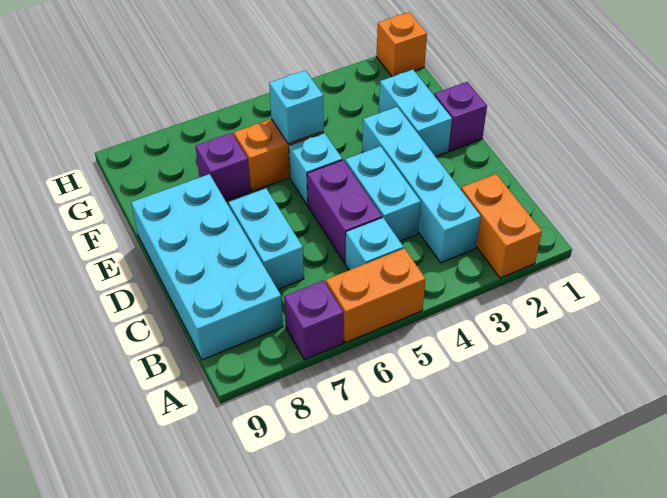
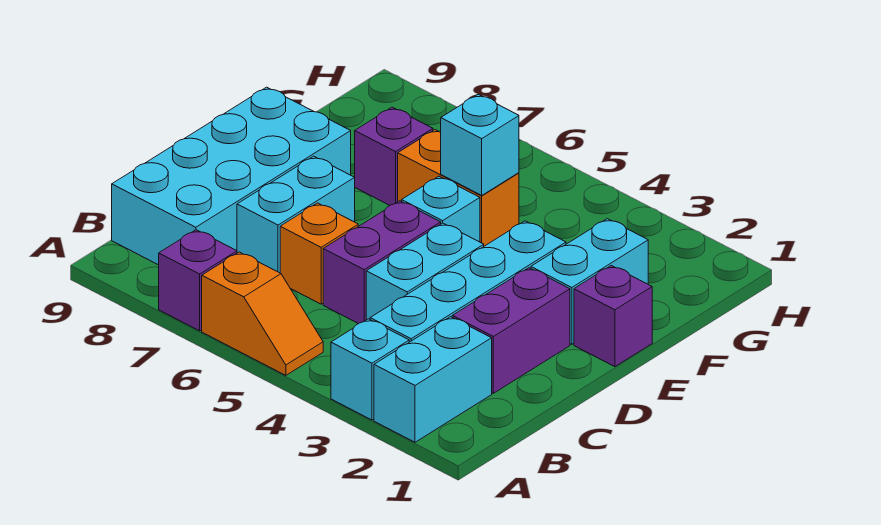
orange 1x2 brick [461,174,542,278] -> cyan 1x2 brick [374,317,492,442]
orange 1x2 brick [326,248,426,343] -> orange 1x2 slope [202,252,323,375]
cyan 1x1 brick [345,218,403,270] -> cyan 1x1 brick moved to [331,319,409,420]
none -> purple 1x2 brick [452,268,570,393]
orange 1x1 brick [376,12,427,77] -> orange 1x1 brick moved to [280,203,358,304]

